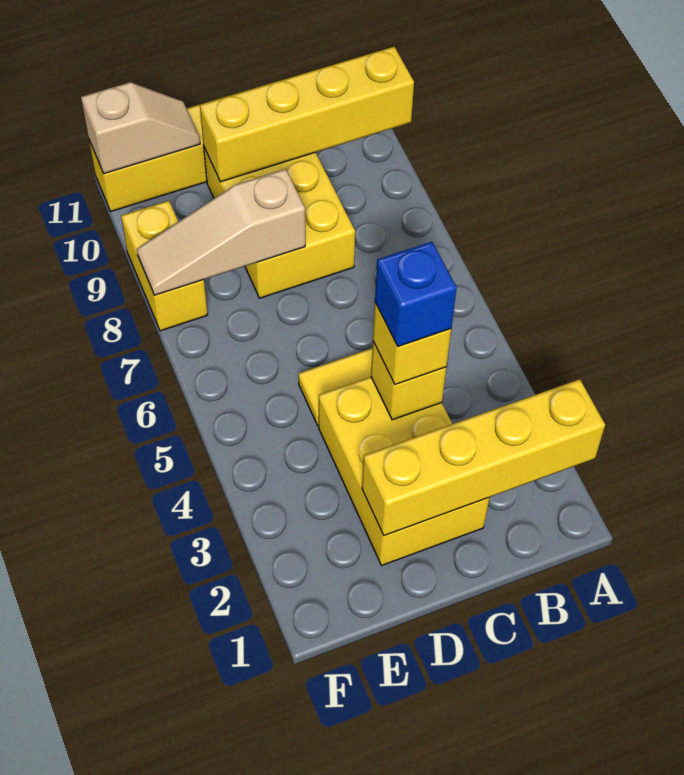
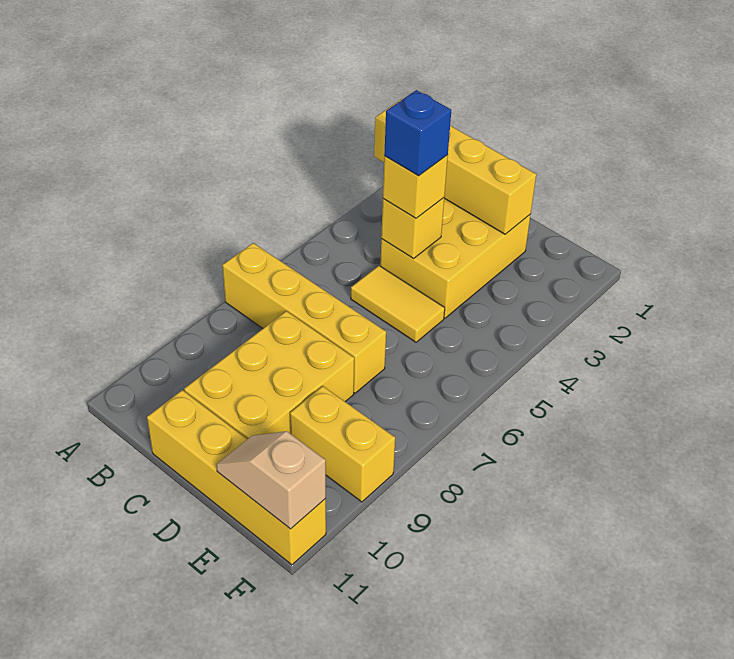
yellow 1x4 brick [200,47,414,182] -> yellow 1x4 brick moved to [222,243,386,393]
tan 1x3 slope [137,169,305,295] -> none
yellow 1x2 brick [121,201,208,331] -> yellow 1x2 brick turned to [290,386,395,502]

